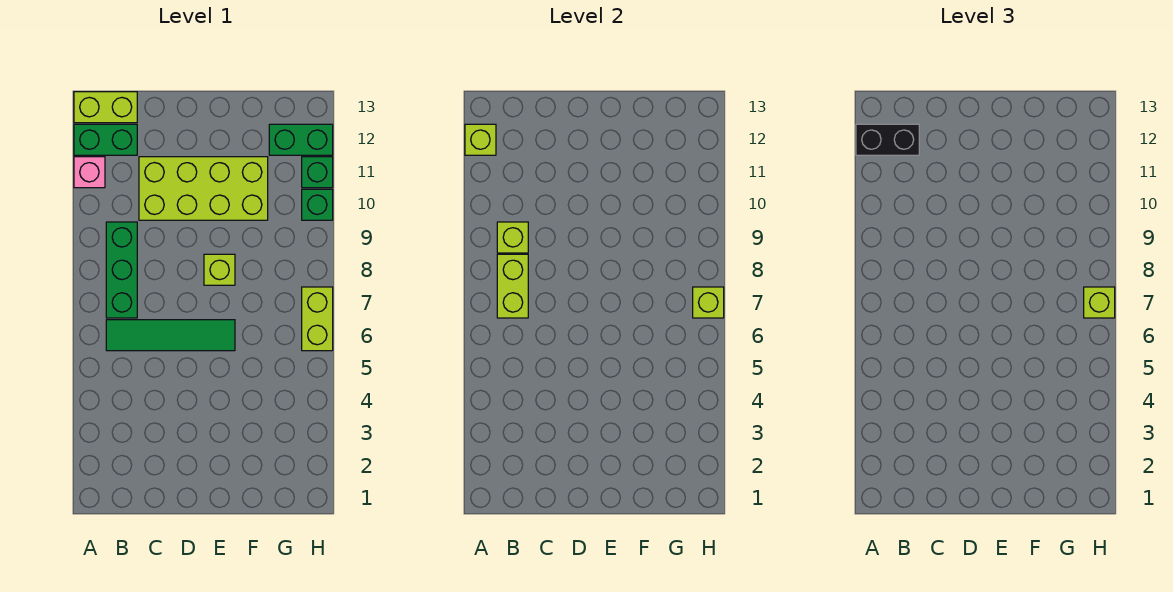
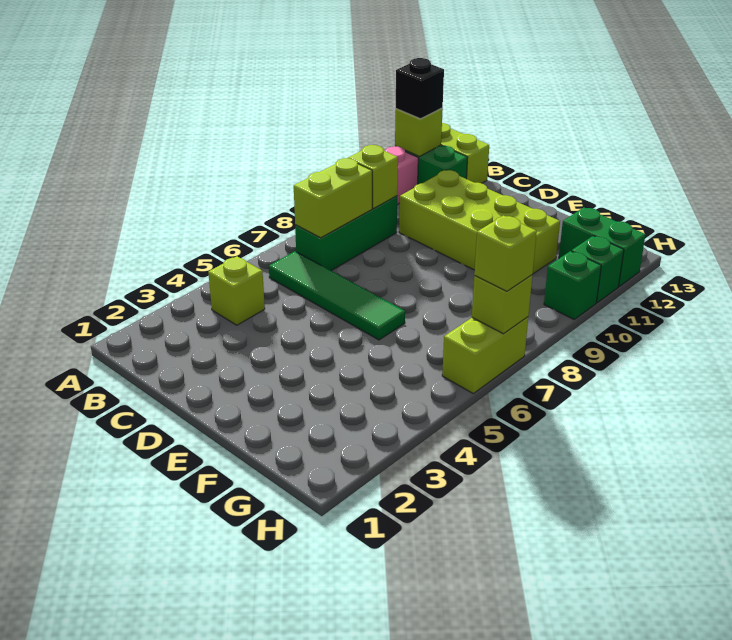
black 1x2 brick [856,124,919,155] -> black 1x1 brick [396,58,444,119]
lime 1x1 brick [204,254,235,285] -> lime 1x1 brick moved to [208,256,265,325]

